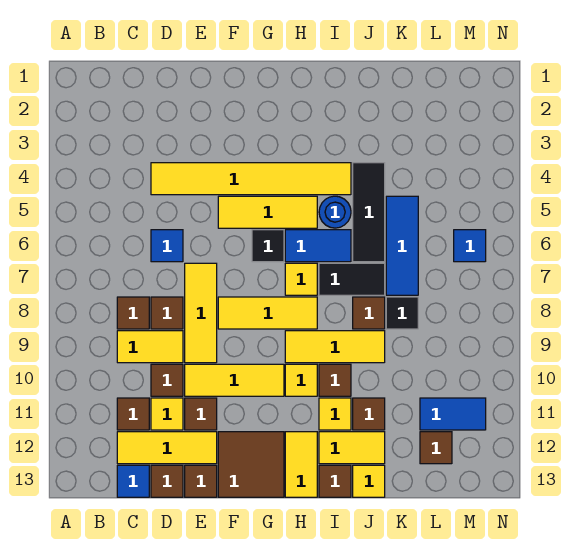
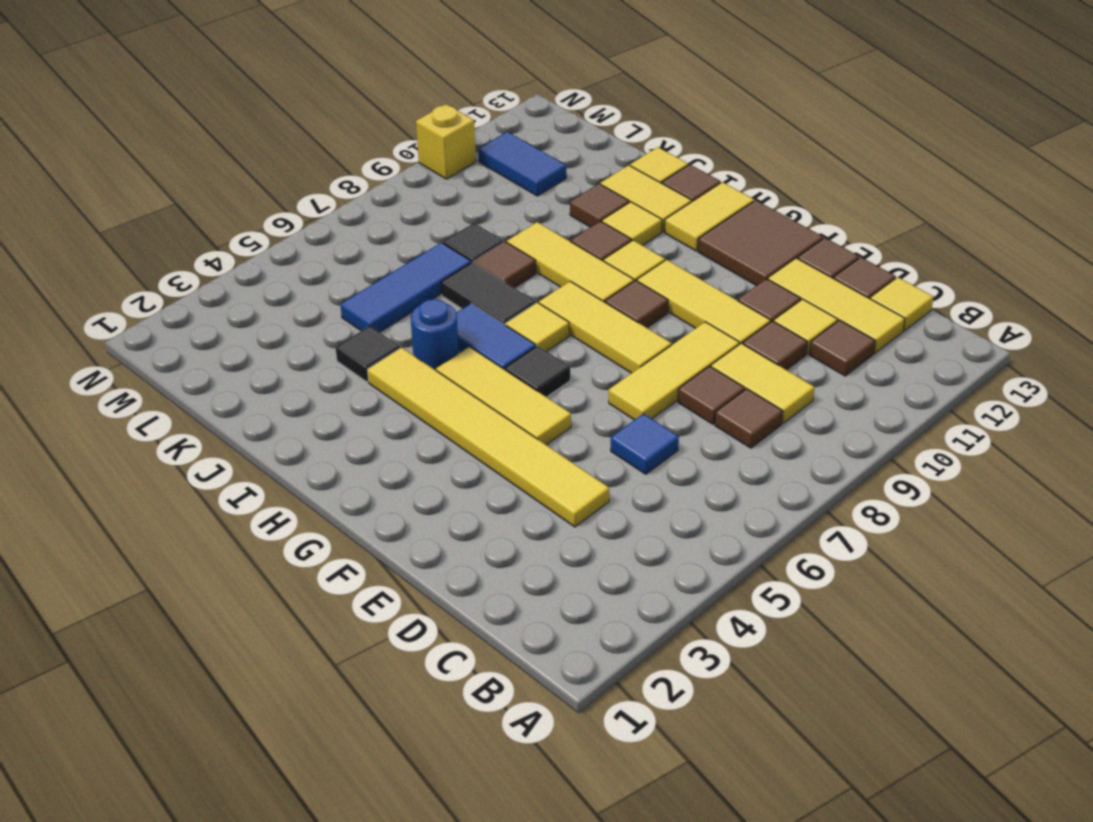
blue 1x1 tile [117,465,149,497] -> yellow 1x1 tile [870,277,933,331]
black 1x3 tile [353,163,385,262] -> black 1x1 tile [336,326,400,382]
brown 1x1 tile [420,432,452,464] -> brown 1x1 tile moved to [605,280,668,328]
blue 1x1 tile [454,230,486,262] -> none
none -> yellow 1x1 brick [416,104,476,179]

